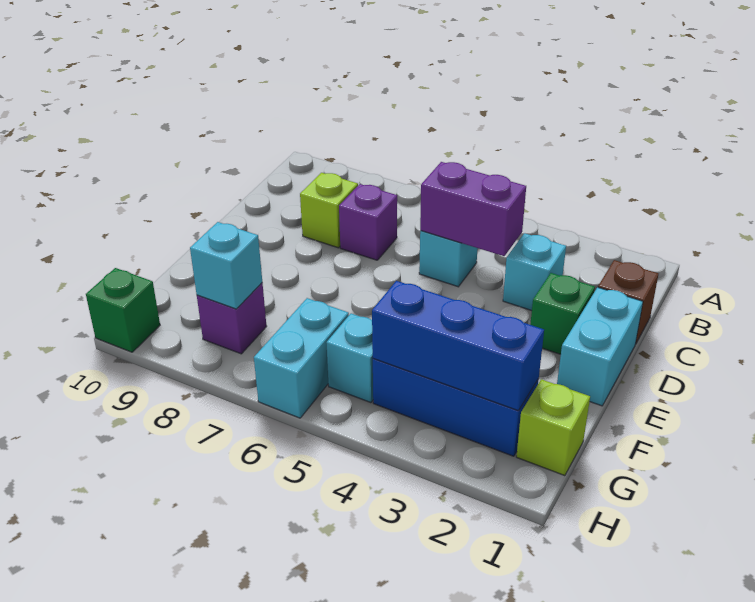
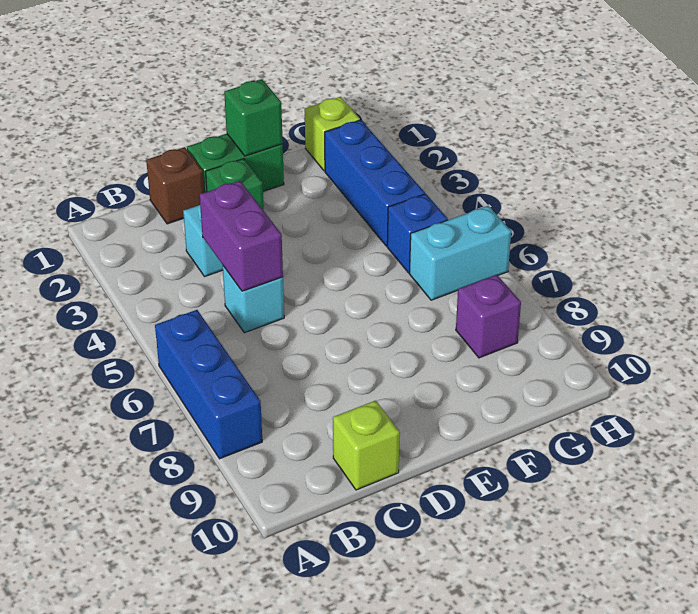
purple 1x1 brick [339,184,397,260] -> none
lime 1x1 brick [300,173,358,248] -> lime 1x1 brick moved to [333,401,400,490]
cyan 1x2 brick [557,287,643,406] -> green 1x2 brick [187,134,284,193]
blue 1x3 brick [372,281,544,411] -> blue 1x3 brick moved to [155,310,262,459]
cyan 1x1 brick [326,313,373,403] -> blue 1x1 brick [387,194,448,273]
cyan 1x1 brick [190,222,262,309] -> none
green 1x1 brick [86,268,160,352] -> green 1x1 brick moved to [224,79,283,156]

